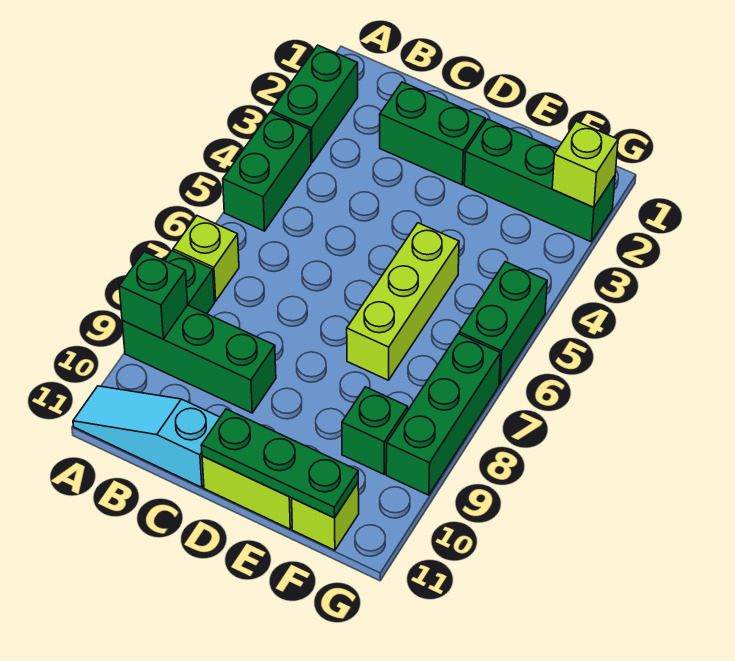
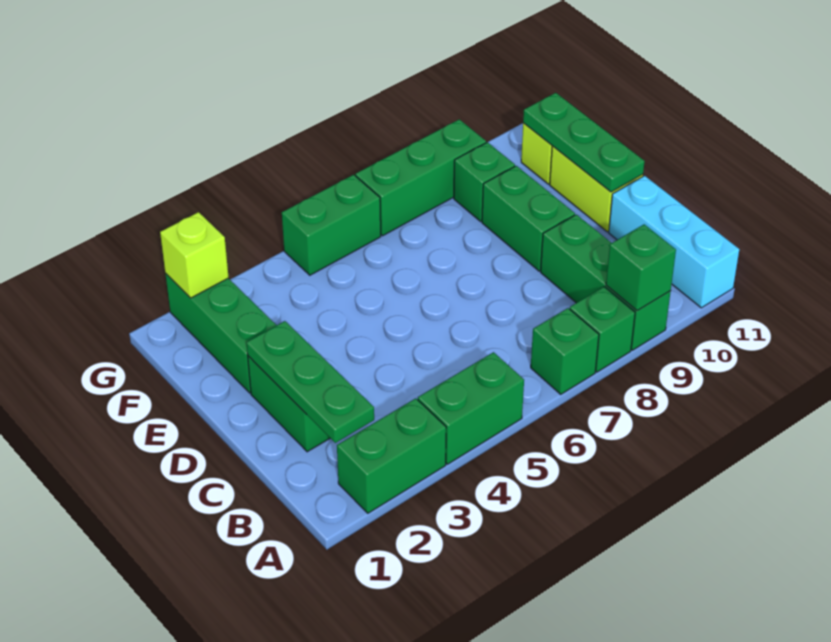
lime 1x1 brick [173,216,239,301] -> green 1x1 brick [531,308,599,394]
cyan 1x3 slope [73,386,220,487] -> cyan 1x3 brick [609,176,739,308]
none -> green 1x3 plate [246,321,374,443]
none -> green 1x2 brick [482,166,575,271]
lime 1x3 brick [347,223,459,380] -> none

